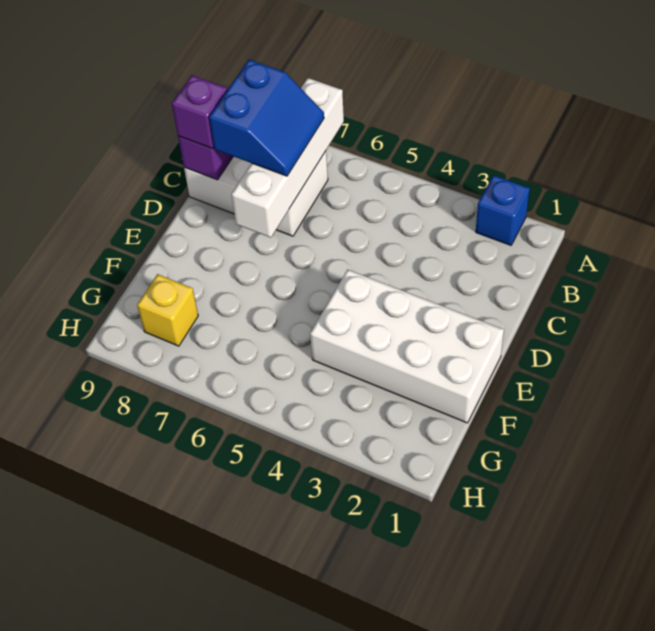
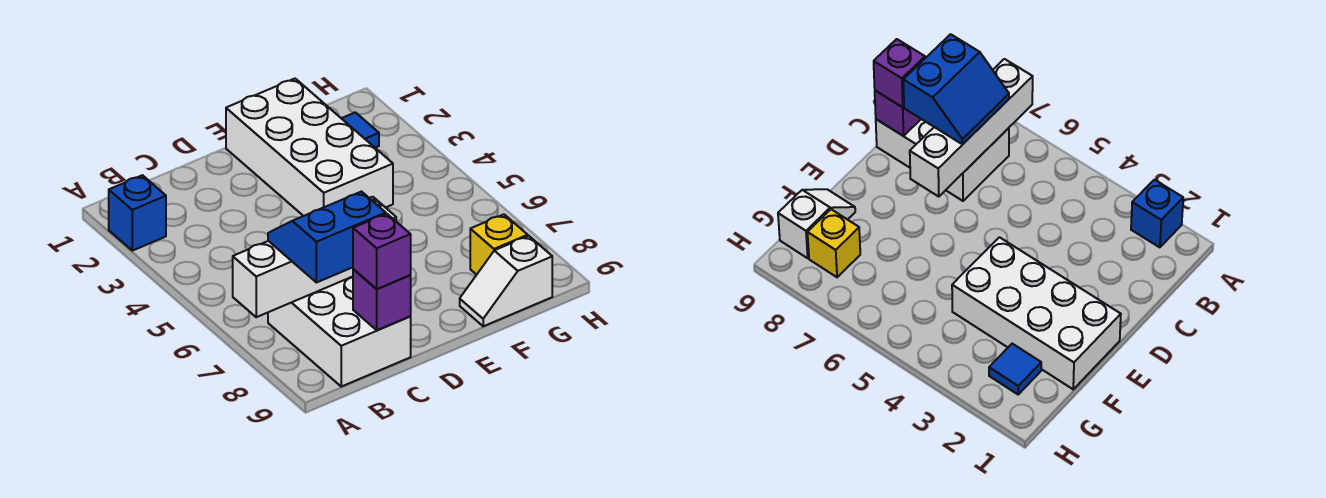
none -> white 1x2 slope [460,236,552,326]
none -> blue 1x1 tile [341,112,379,148]

